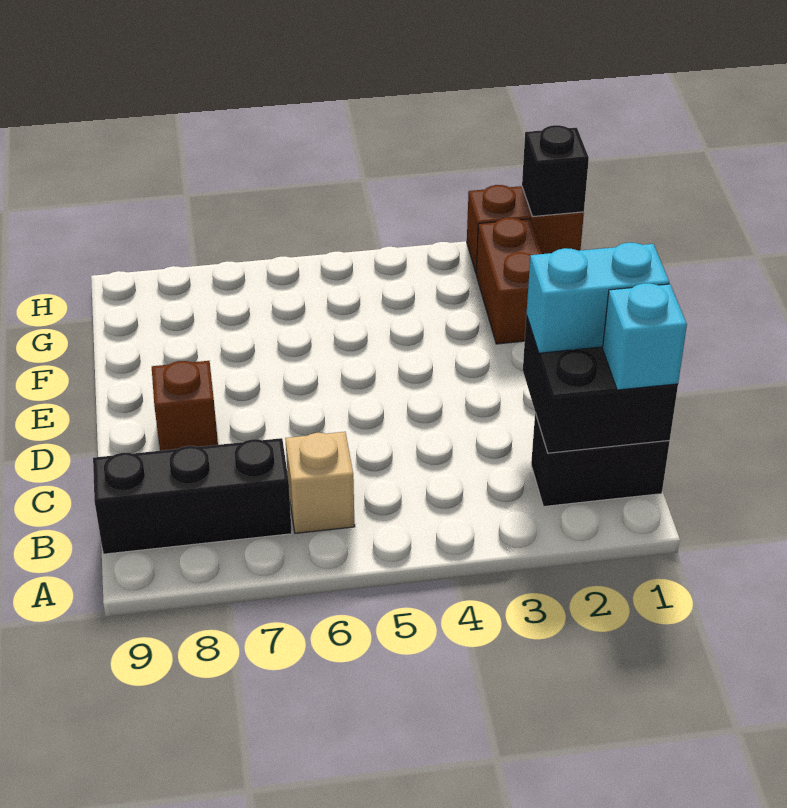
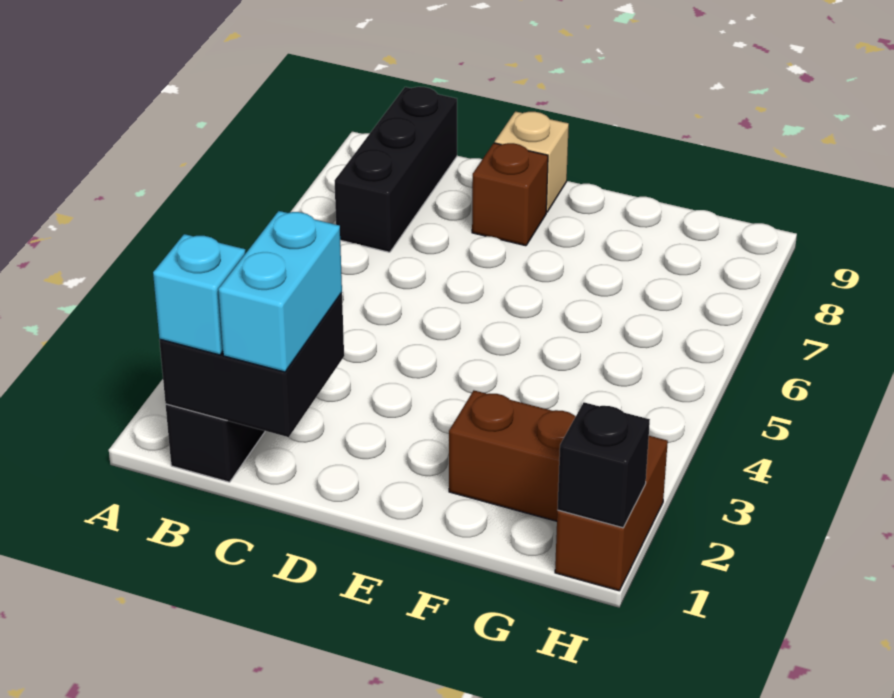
tan 1x1 brick [285,432,355,533] -> tan 1x1 brick moved to [495,111,569,212]

